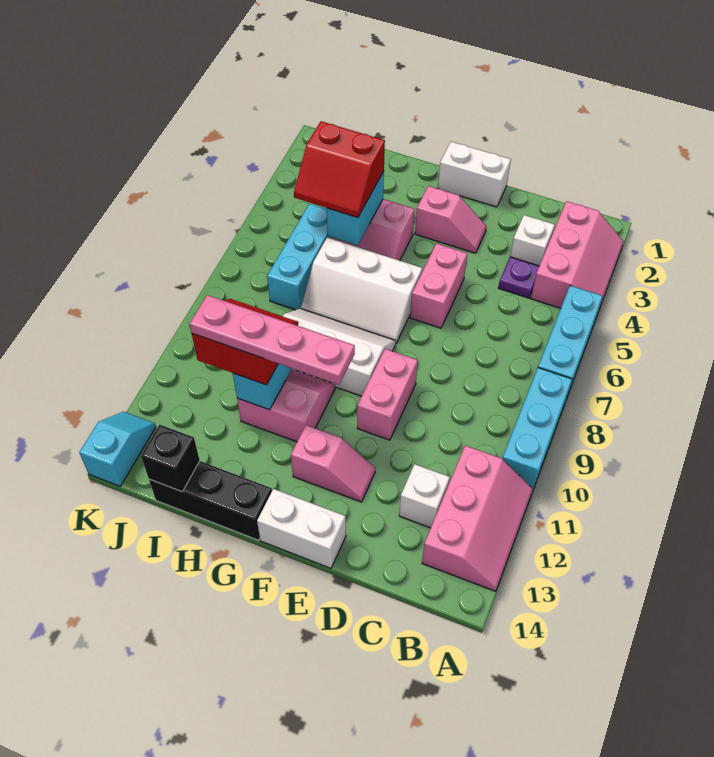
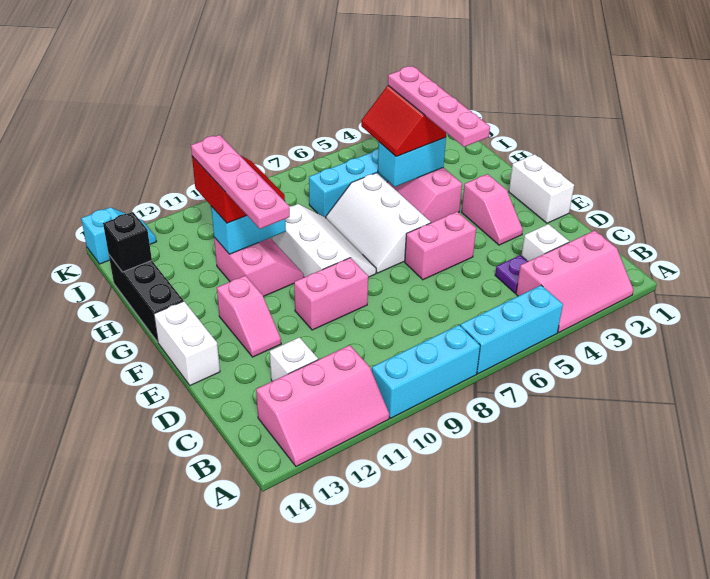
none -> pink 1x4 plate [388,66,490,147]

